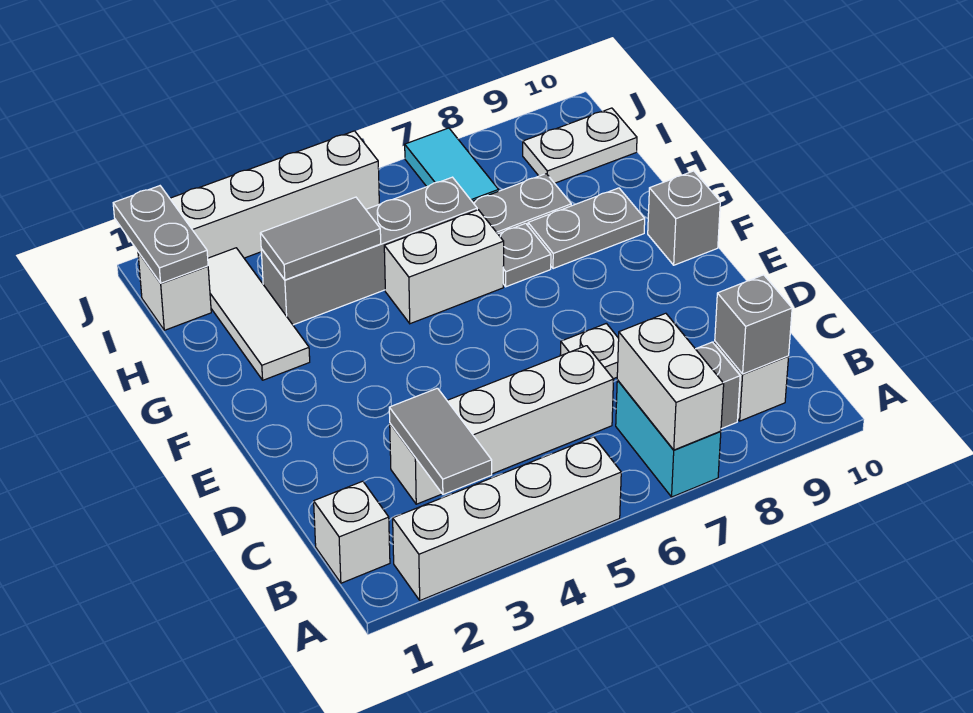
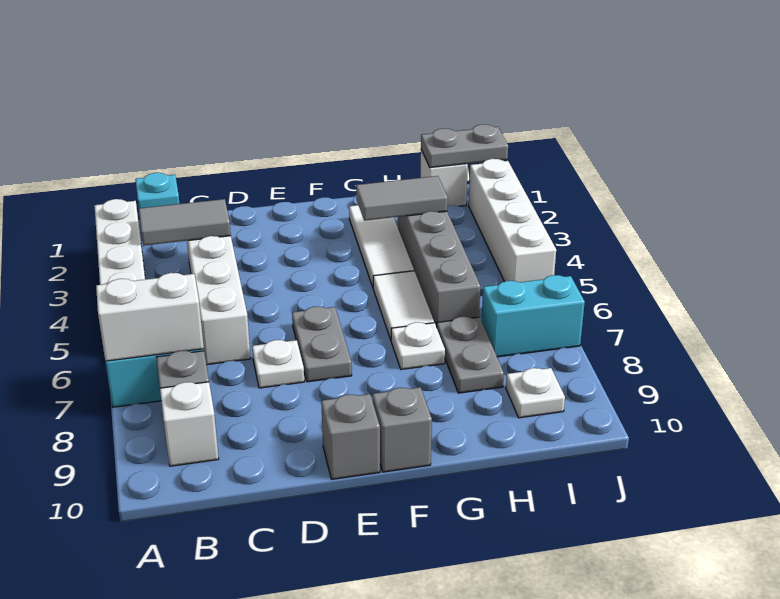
white 1x1 brick [314,481,390,583] -> cyan 1x1 brick [135,173,180,208]
grey 1x1 brick [715,275,792,374] -> grey 1x1 brick moved to [321,394,380,479]
white 1x3 tile [208,248,310,380] -> white 1x3 tile turned to [349,205,414,287]
white 1x2 brick [384,210,504,324] -> white 1x2 tile [373,271,434,340]
grey 1x1 plate [498,223,551,287] -> white 1x1 plate [391,322,445,369]
grey 1x2 plate [528,188,645,269] -> grey 1x2 plate moved to [292,307,352,382]
grey 1x2 tile [260,197,381,280] -> grey 1x2 tile turned to [356,176,448,221]
cyan 1x2 tile [405,128,499,201] -> cyan 1x2 brick [482,275,585,357]
white 1x2 plate [523,108,637,183] -> white 1x1 plate [506,368,565,418]

